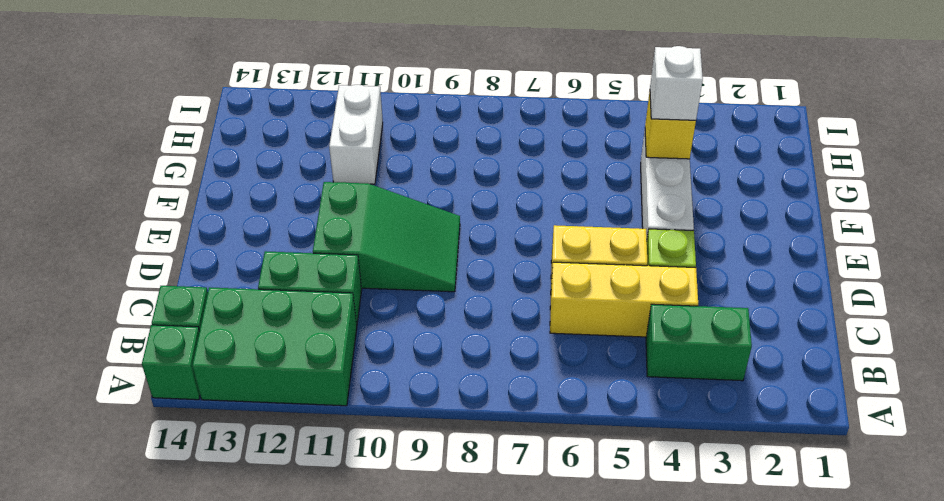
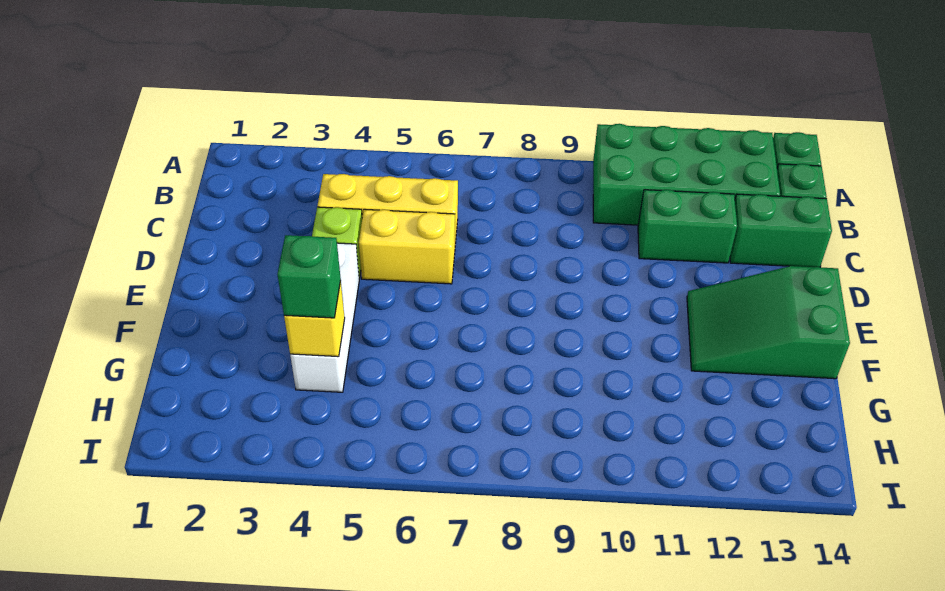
green 2x3 brick [192,287,357,406] -> green 2x4 brick [593,124,780,225]
green 1x2 brick [646,304,752,381] -> green 1x2 brick moved to [730,194,832,267]
green 2x3 slope [313,182,460,292] -> green 2x3 slope moved to [687,266,850,379]
white 1x1 brick [650,46,703,120] -> green 1x1 brick [277,235,341,318]
white 1x2 brick [329,85,383,184] -> none

